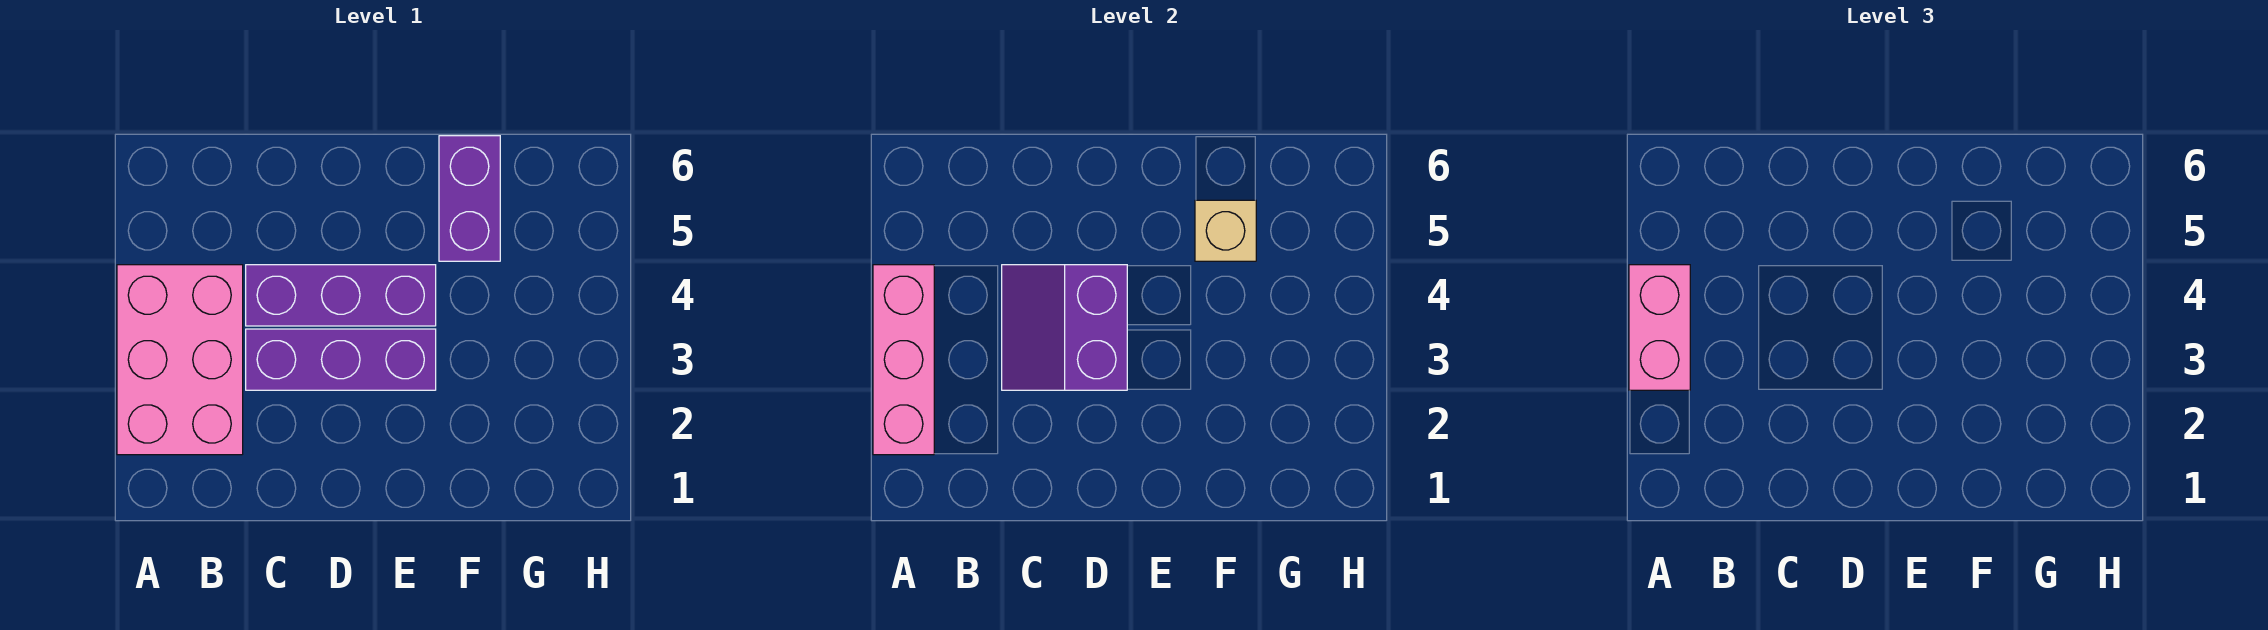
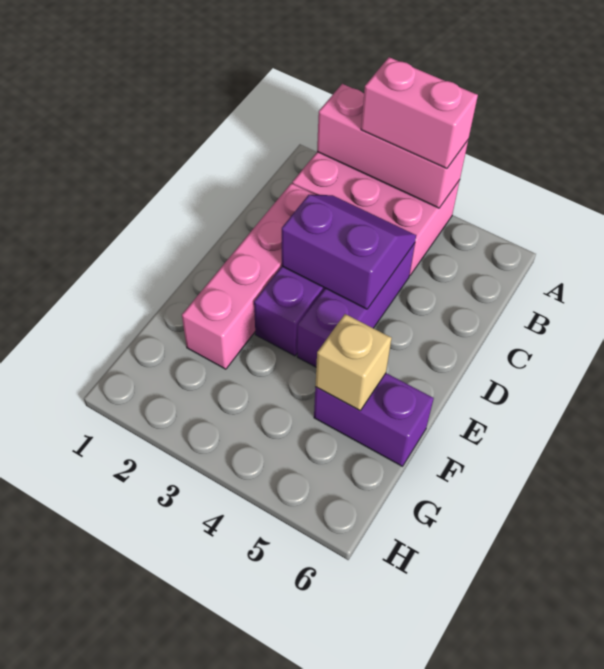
none -> pink 1x4 brick [182,183,315,369]

